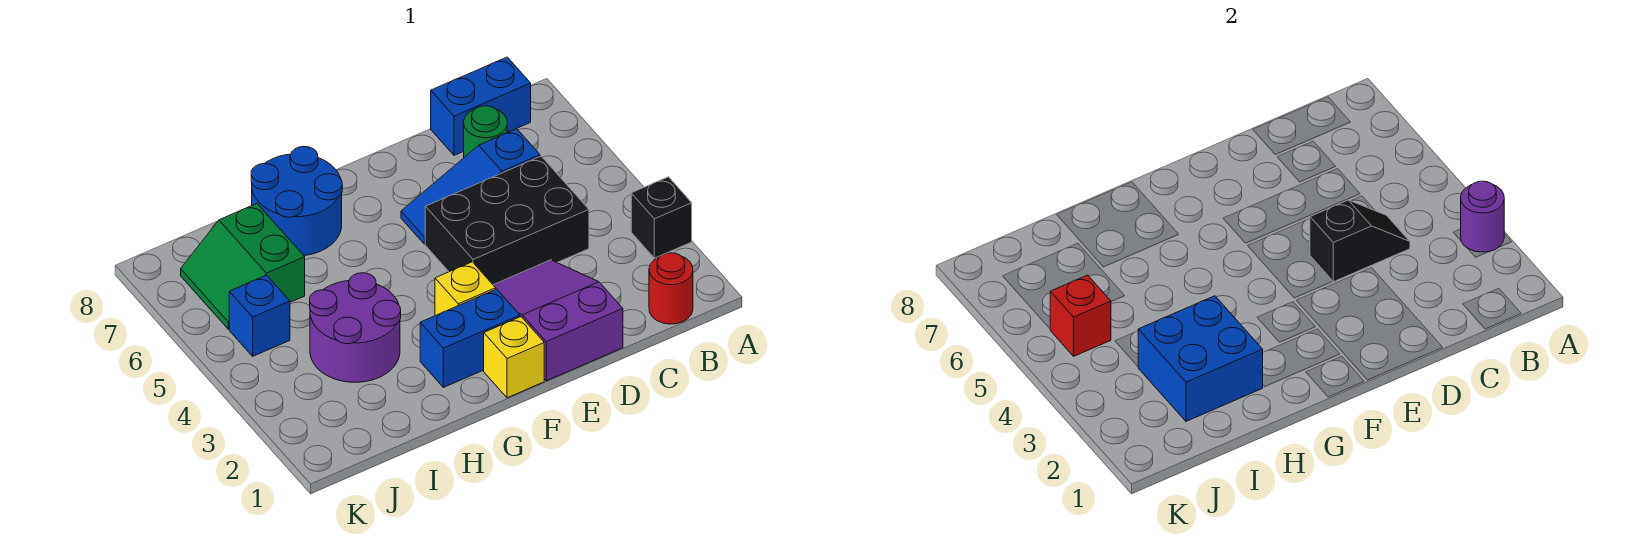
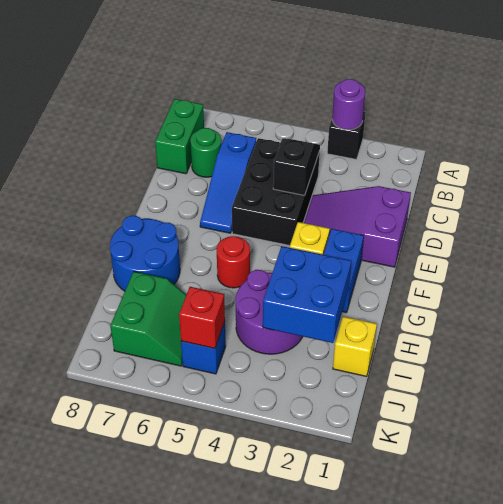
red 1x1 round brick [649,253,693,324] -> red 1x1 round brick moved to [217,236,250,288]
blue 1x2 brick [431,57,531,155] -> green 1x2 brick [155,99,204,174]
yellow 1x1 brick [484,317,544,398] -> yellow 1x1 brick moved to [333,316,377,376]
green 2x2 slope [181,204,305,329] -> green 2x2 slope turned to [111,272,186,366]

